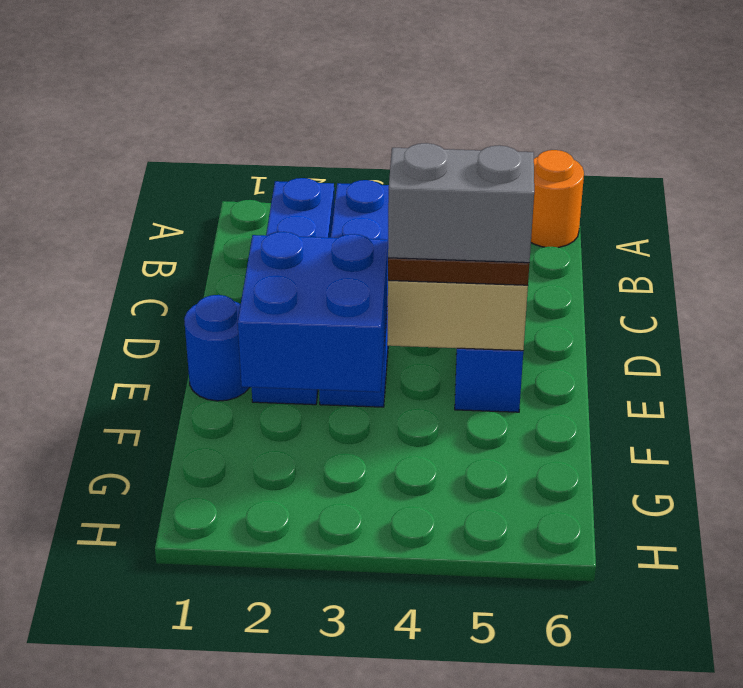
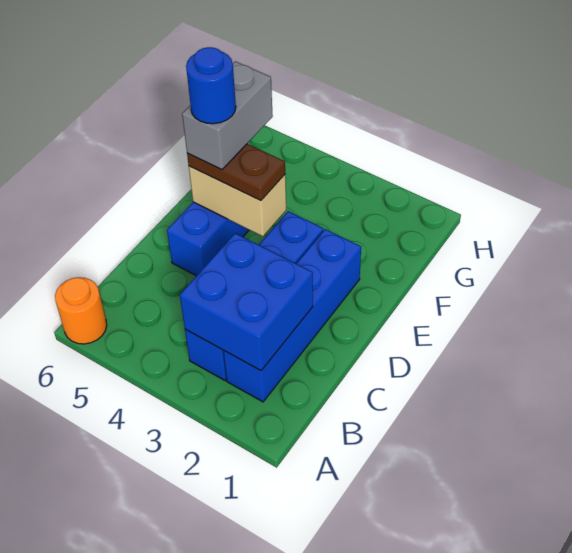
blue 1x1 round brick [184,295,250,401] -> blue 1x1 round brick moved to [186,47,236,124]
blue 2x2 brick [238,232,388,392] -> blue 2x2 brick moved to [180,233,313,371]
grey 1x2 brick [388,143,534,263] -> grey 1x2 brick turned to [182,61,273,170]

